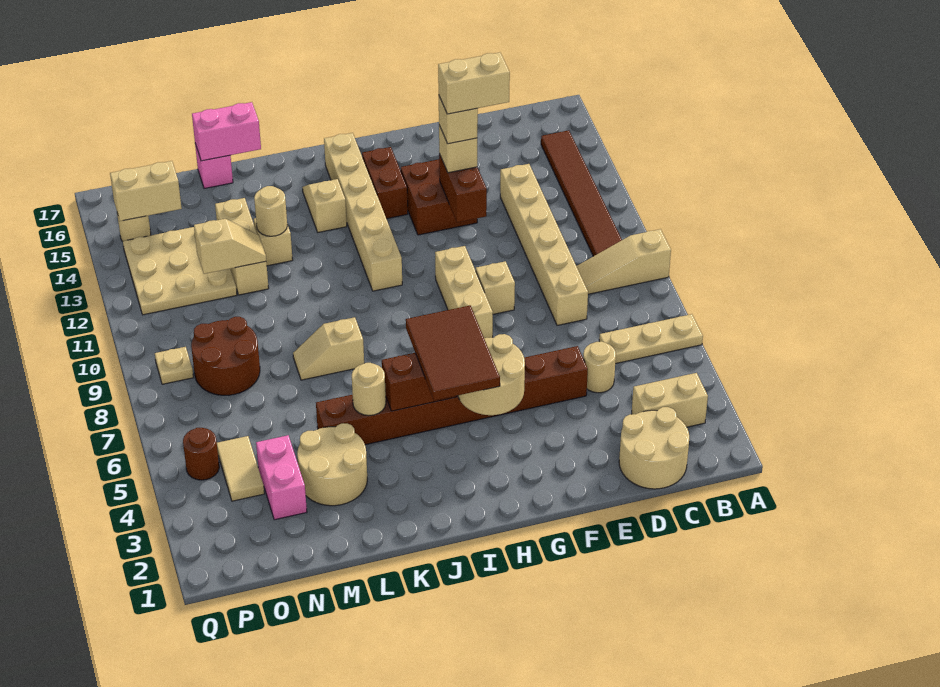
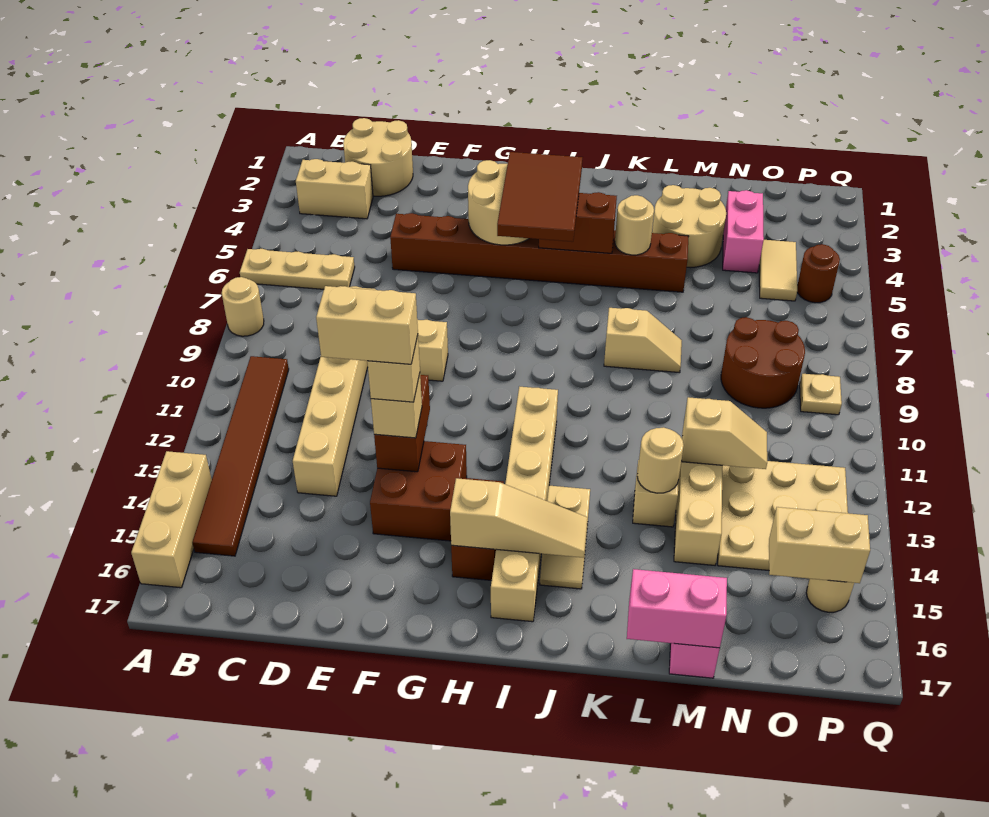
tan 1x3 slope [577,229,671,294] -> tan 1x3 slope moved to [450,478,588,558]
tan 1x1 round brick [583,341,616,393] -> tan 1x1 round brick moved to [222,277,264,336]
tan 1x3 brick [435,246,493,338] -> tan 1x3 brick moved to [131,451,212,588]
tan 1x2 slope [194,219,266,274] -> tan 1x2 slope turned to [682,397,767,469]

